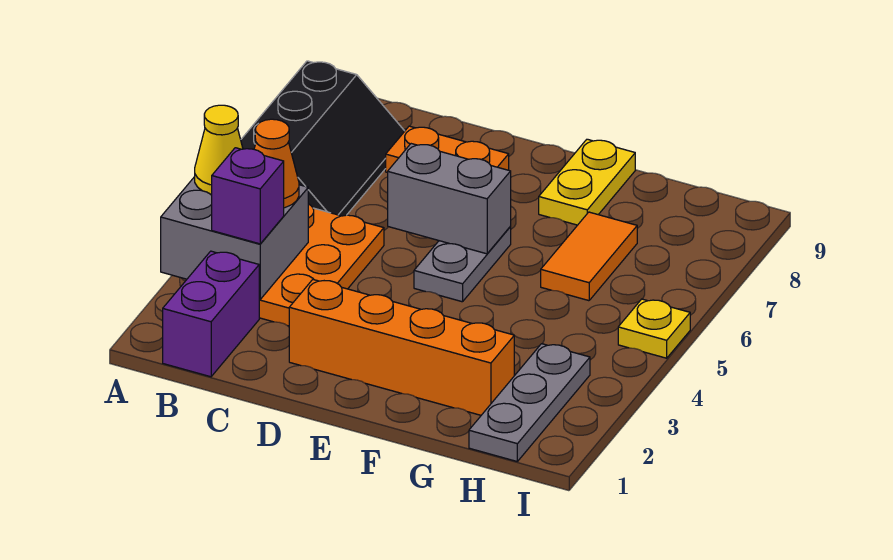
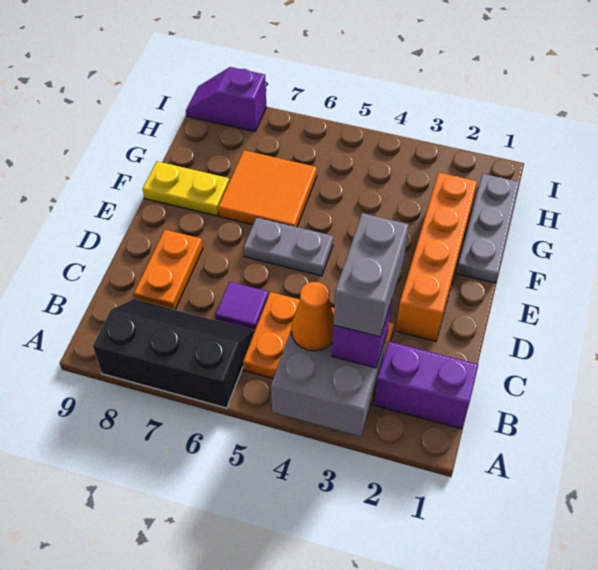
yellow 1x1 cone [195,105,243,194] -> none
none -> purple 1x1 tile [215,282,268,331]
grey 1x2 brick [388,144,511,254] -> grey 1x2 brick moved to [333,213,409,337]
orange 1x2 tile [541,212,637,301] -> orange 2x2 tile [218,150,317,227]
grey 1x3 plate [469,344,590,461] -> grey 1x3 plate turned to [456,174,520,283]
yellow 1x1 plate [618,299,690,358] -> none
none -> purple 1x2 slope [186,67,266,132]

